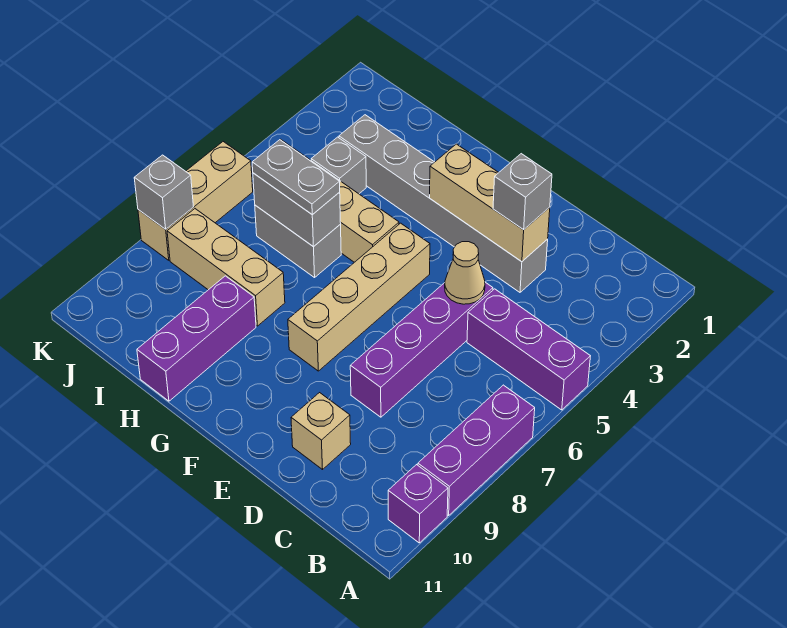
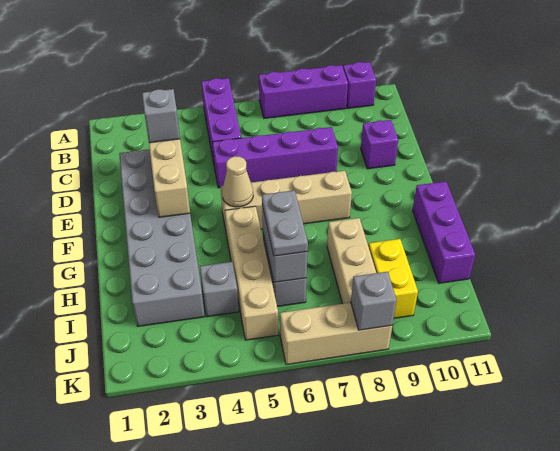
grey 1x6 brick [339,115,548,292] -> grey 2x6 brick [119,149,205,326]
tan 1x1 cone [445,242,485,304] -> tan 1x1 cone moved to [222,156,253,207]
tan 1x1 brick [291,393,351,470] -> purple 1x1 brick [361,120,398,169]
purple 1x3 brick [137,276,256,401] -> purple 1x3 brick turned to [413,181,475,283]
none -> yellow 1x2 brick [368,239,418,318]

